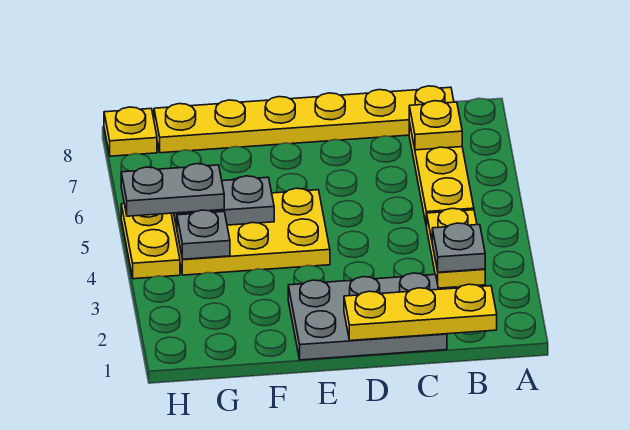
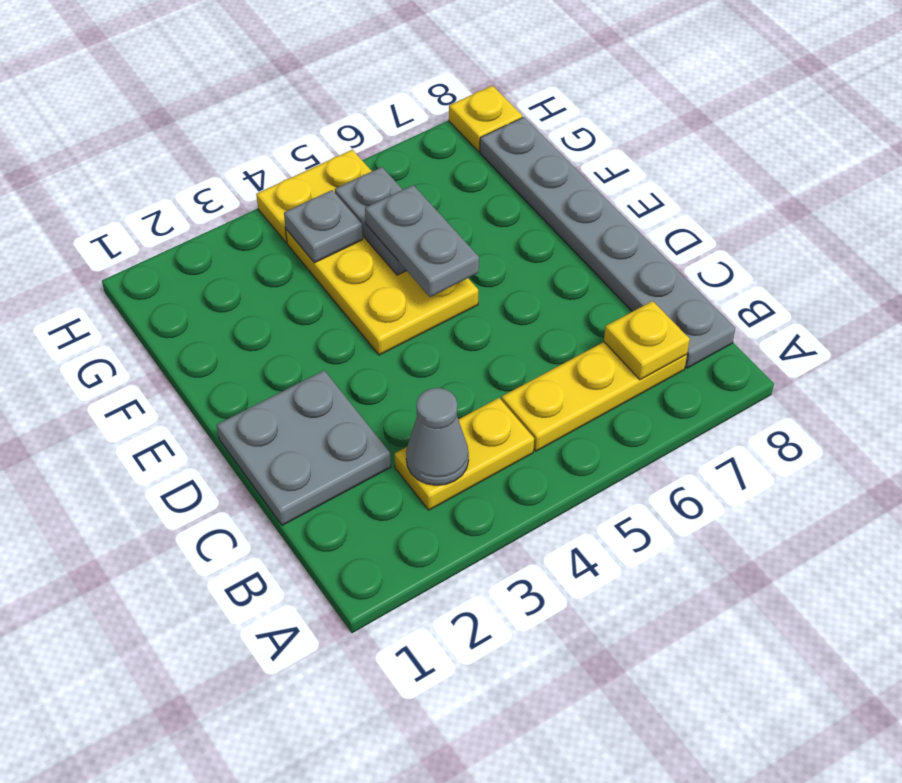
yellow 1x3 plate [344,284,497,341] -> none
grey 1x1 plate [432,223,485,272] -> grey 1x1 cone [406,388,469,485]
yellow 1x6 plate [154,86,454,153] -> grey 1x6 plate [480,117,735,368]
grey 2x3 plate [288,273,447,360] -> grey 2x2 plate [217,370,391,525]
grey 1x2 plate [121,164,224,216] -> grey 1x2 plate moved to [365,185,479,297]

